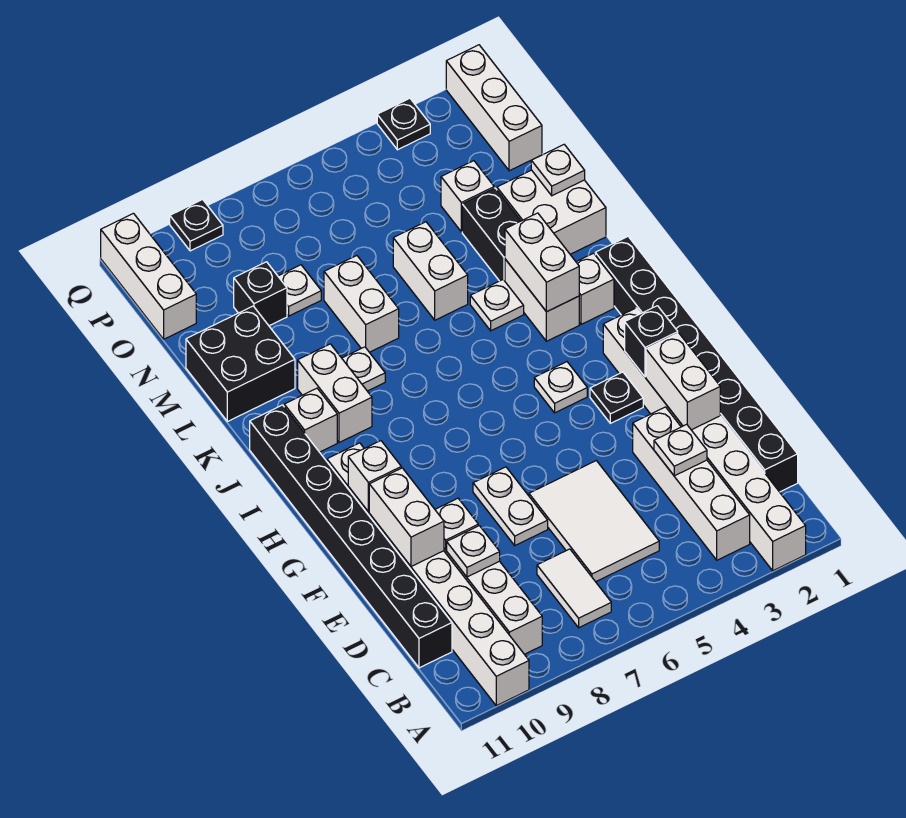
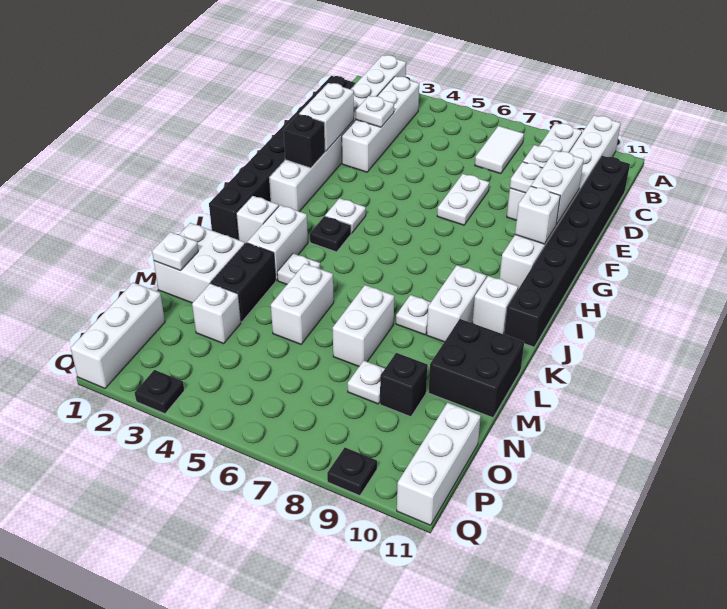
white 2x3 tile [529,461,659,582] -> none
black 1x1 plate [590,372,643,423] -> black 1x1 plate moved to [310,216,351,252]
white 1x2 brick [505,213,579,312] -> none

